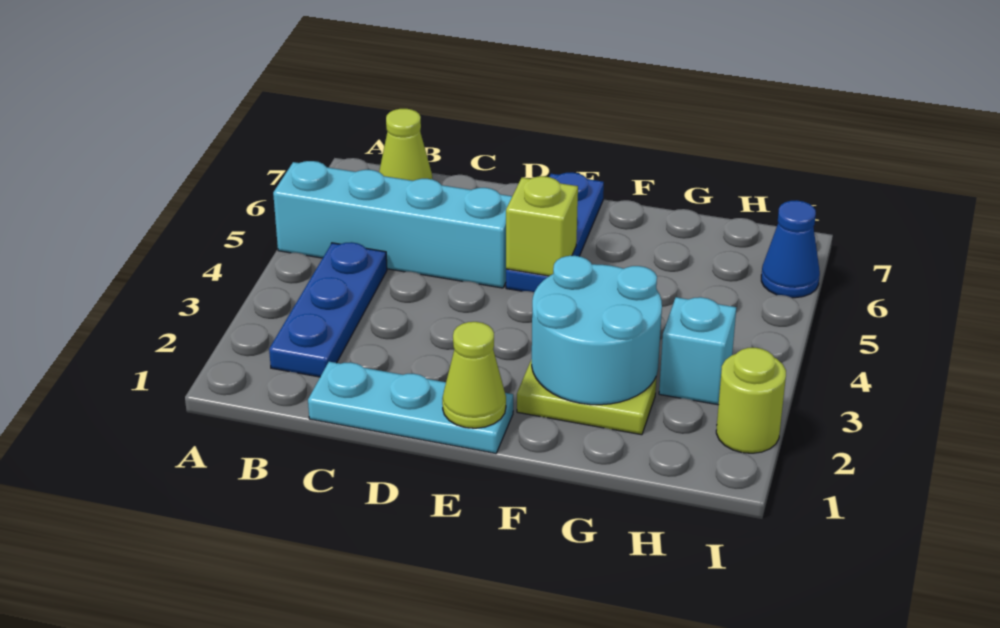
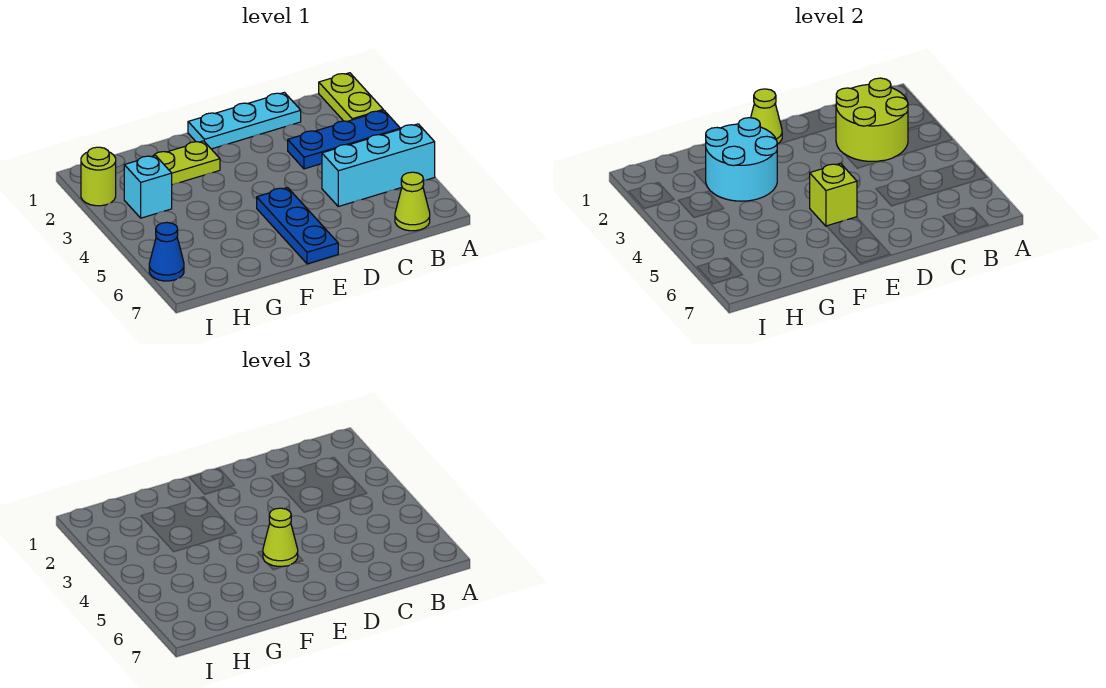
none -> lime 1x2 plate [319,73,383,121]
cyan 1x4 brick [273,161,512,288] -> cyan 1x3 brick [322,124,435,206]
blue 1x3 plate [269,242,387,377] -> blue 1x3 plate turned to [288,110,400,169]
none -> lime 2x2 round brick [836,78,908,161]
none -> lime 1x1 cone [263,508,298,566]

